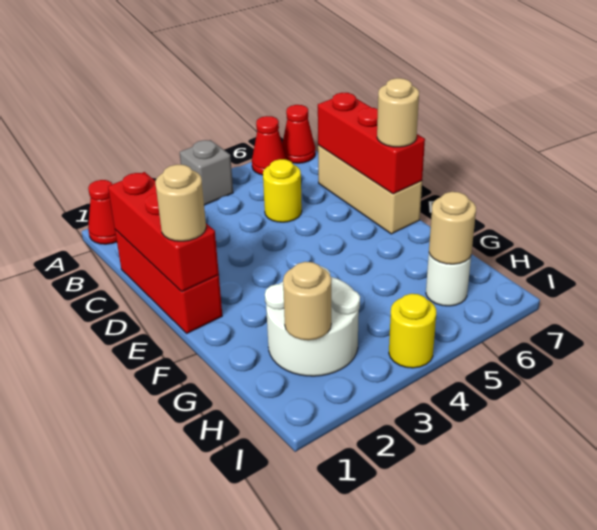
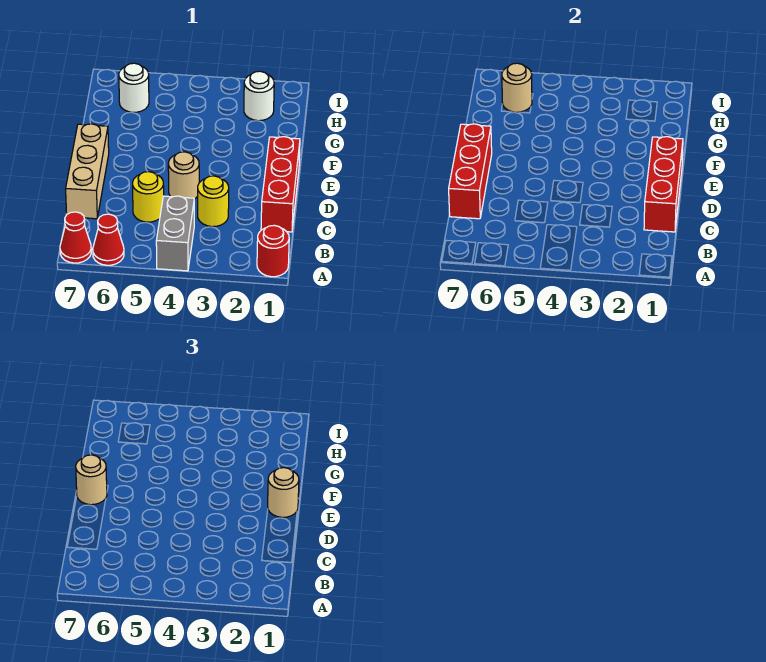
red 1x1 cone [88,180,117,244] -> red 1x1 round brick [257,225,289,277]
grey 1x1 brick [180,140,233,205] -> grey 1x2 brick [156,196,194,271]
white 2x2 round brick [265,266,360,376] -> white 1x1 round brick [244,71,274,121]
tan 1x1 round brick [283,262,331,340] -> tan 1x1 round brick moved to [168,152,199,199]
yellow 1x1 round brick [389,294,436,368] -> yellow 1x1 round brick moved to [198,176,229,227]

